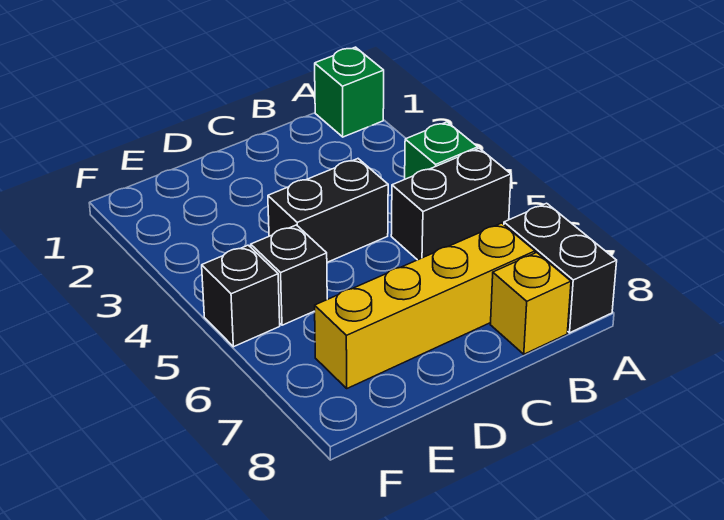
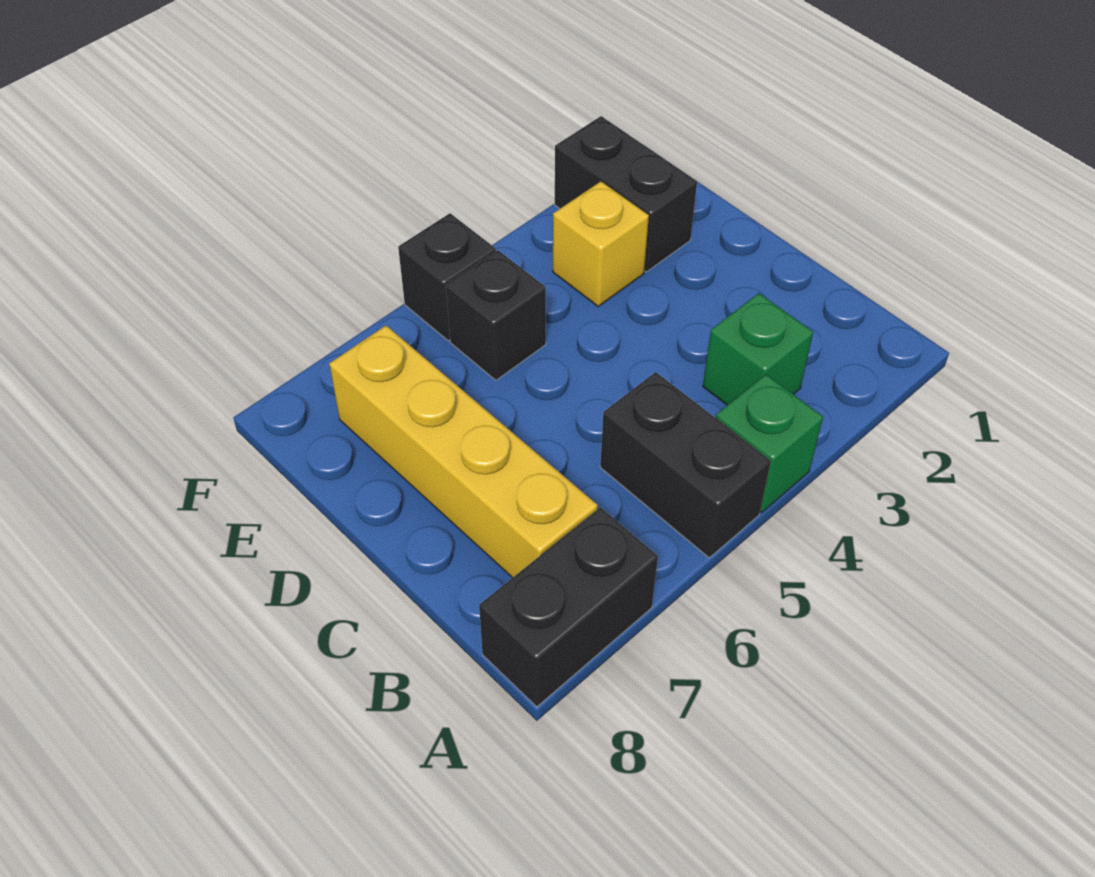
green 1x1 brick [315,47,384,137] -> green 1x1 brick moved to [703,293,813,405]
yellow 1x1 brick [490,253,571,354] -> yellow 1x1 brick moved to [553,182,649,307]
black 1x2 brick [268,159,388,262] -> black 1x2 brick moved to [555,116,697,272]

